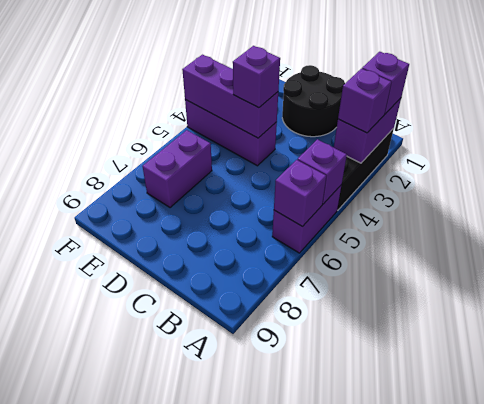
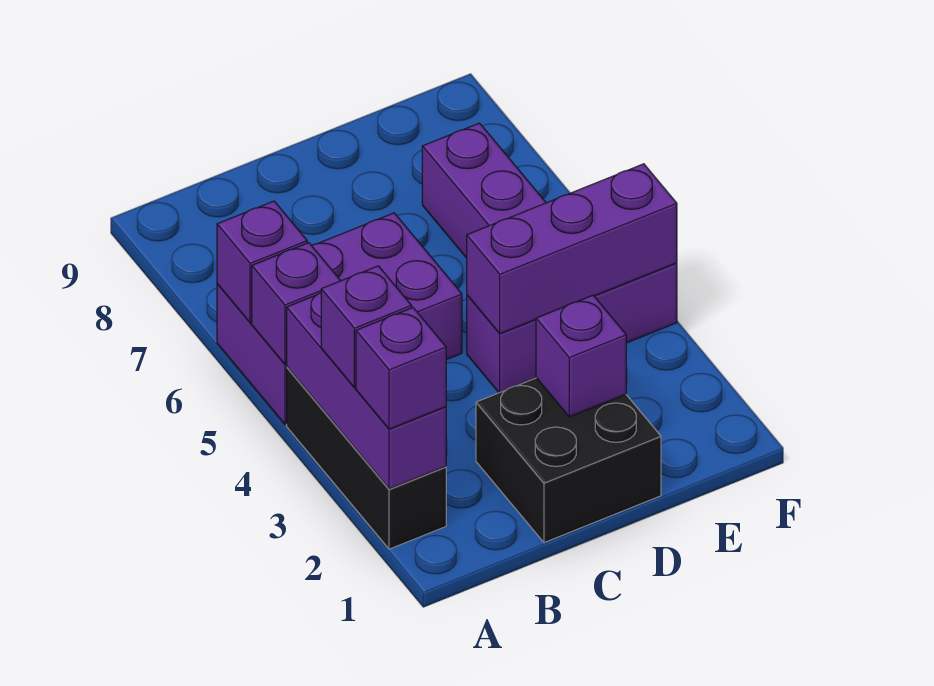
purple 1x2 brick [334,98,401,163] -> purple 1x3 brick [287,293,446,489]
purple 1x2 brick [272,186,341,253] -> purple 2x3 brick [217,213,462,424]
black 2x2 round brick [282,65,345,137] -> black 2x2 brick [476,378,661,543]
purple 1x1 brick [233,46,280,108] -> purple 1x1 brick moved to [536,295,626,417]

